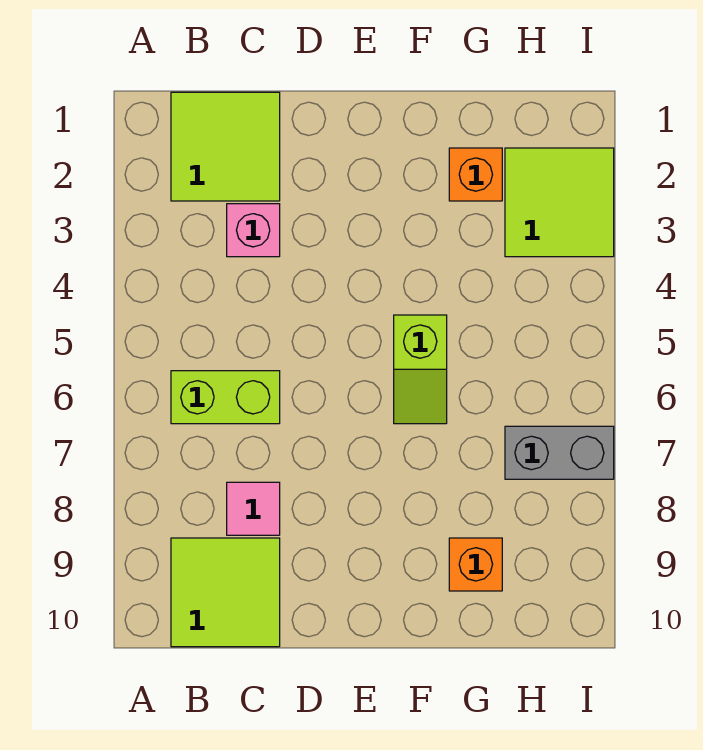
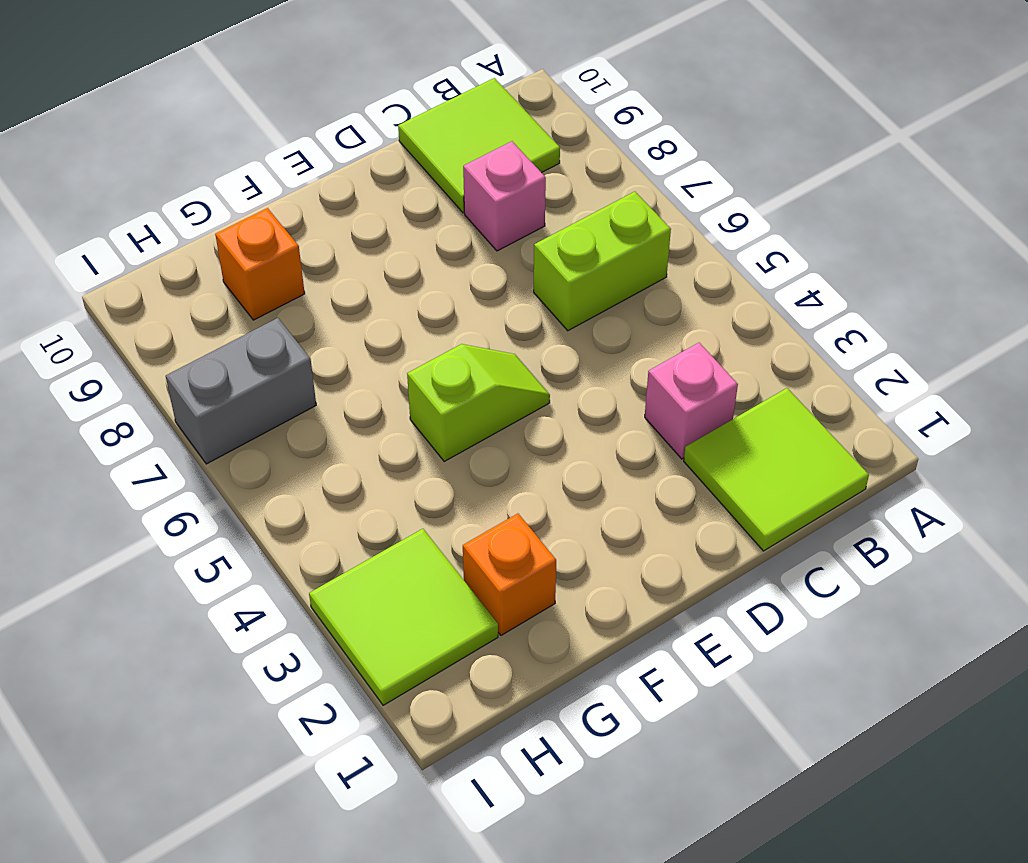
pink 1x1 tile [227,482,280,535] -> pink 1x1 brick [463,141,546,251]
lime 1x2 slope [394,315,447,424] -> lime 1x2 slope turned to [407,344,550,461]

